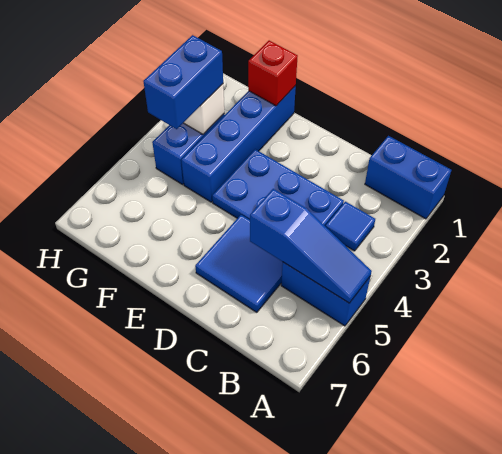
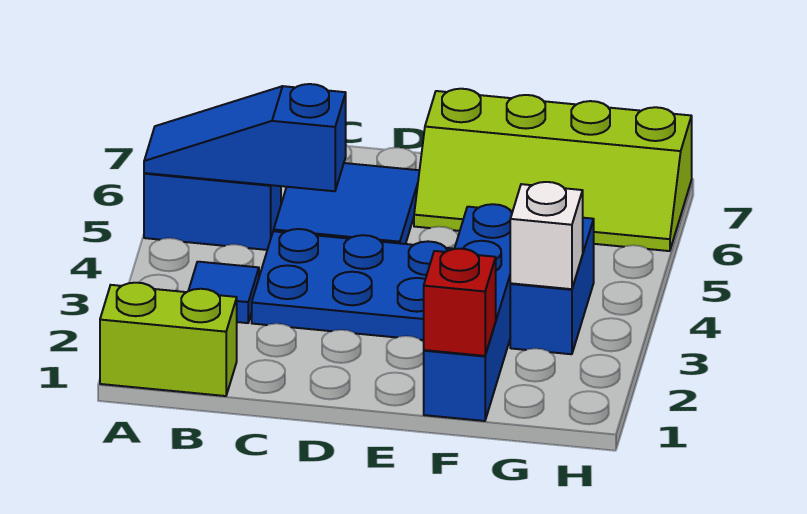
blue 1x2 brick [365,136,451,219] -> lime 1x2 brick [100,283,237,396]
none -> lime 2x4 slope [414,89,692,251]
blue 1x2 brick [143,35,223,129] -> none

